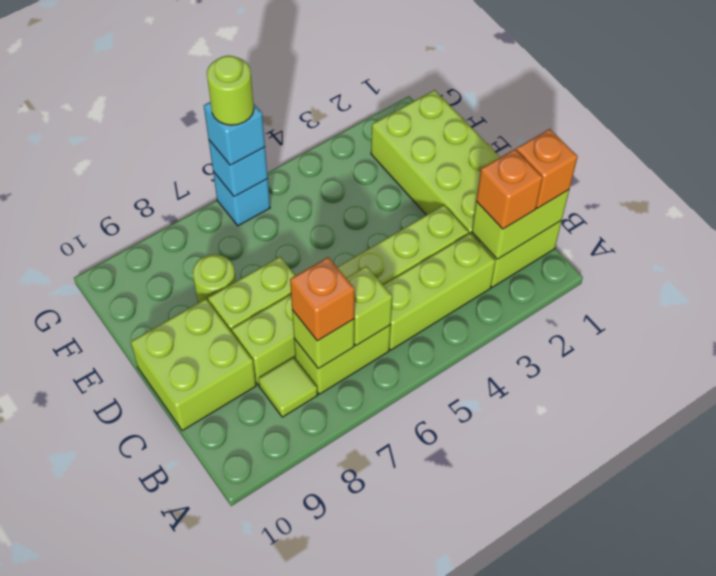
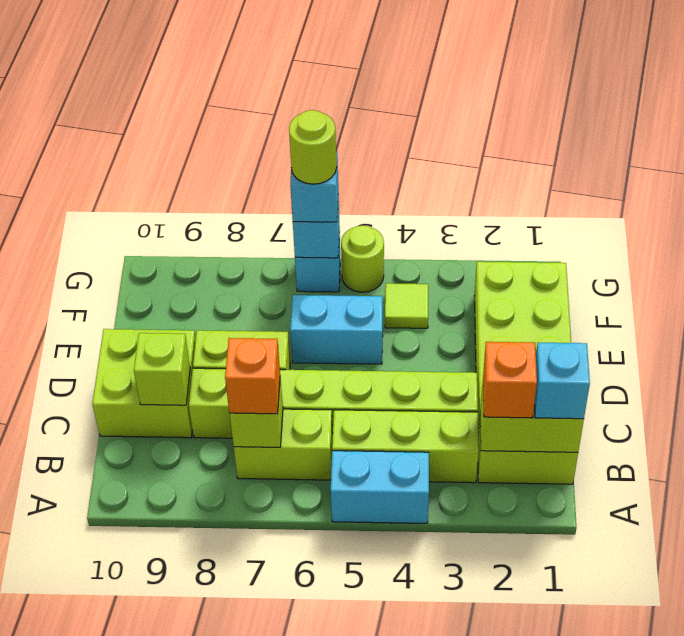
none -> cyan 1x2 brick [331,451,429,523]
orange 1x1 brick [516,129,578,208] -> cyan 1x1 brick [534,343,590,419]
lime 1x1 brick [346,266,392,346] -> lime 1x1 brick moved to [134,333,190,405]
lime 1x1 tile [258,357,318,417] -> lime 1x1 tile moved to [385,283,428,328]
none -> cyan 1x2 brick [290,295,383,364]
lime 1x1 round brick [193,254,236,303] -> lime 1x1 round brick moved to [341,226,384,292]

